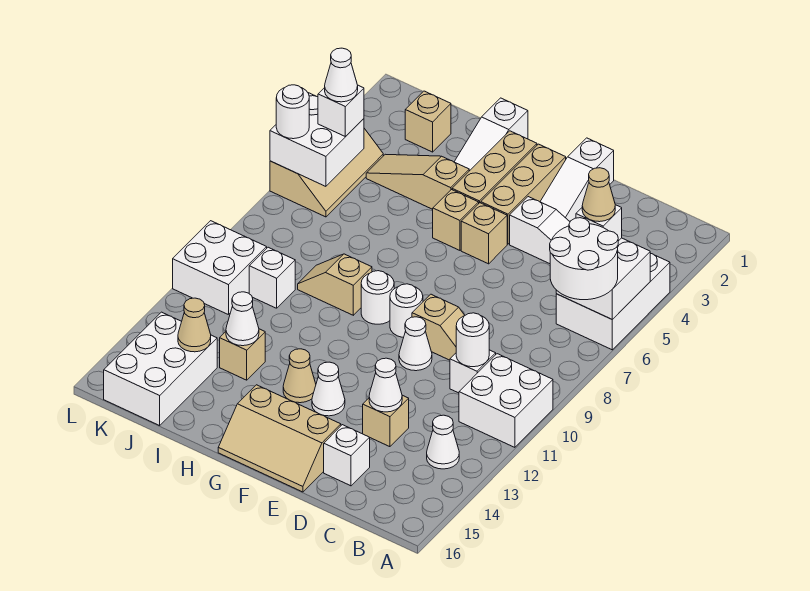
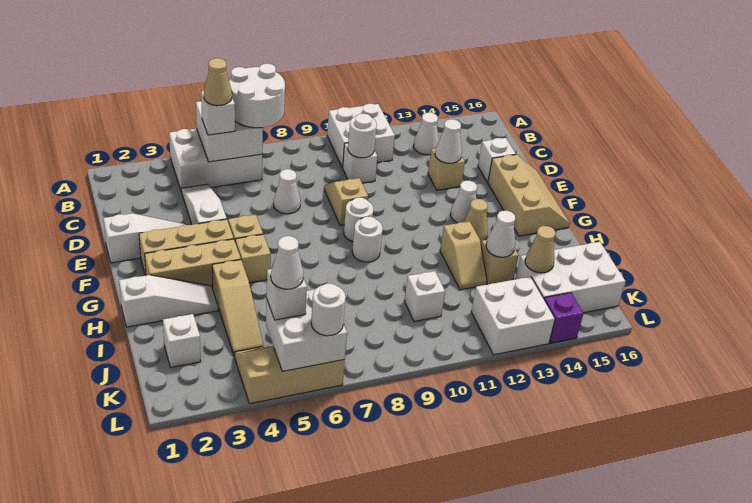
white 1x1 cone [399,317,432,371] -> white 1x1 cone moved to [274,169,301,214]
tan 1x2 slope [298,254,372,315] -> tan 1x2 slope moved to [440,221,487,290]
tan 1x1 brick [405,91,451,152] -> white 1x1 brick [163,314,201,367]
white 2x2 brick [173,221,267,315] -> white 2x2 brick moved to [471,277,555,355]
none -> purple 1x1 brick [544,293,583,343]

